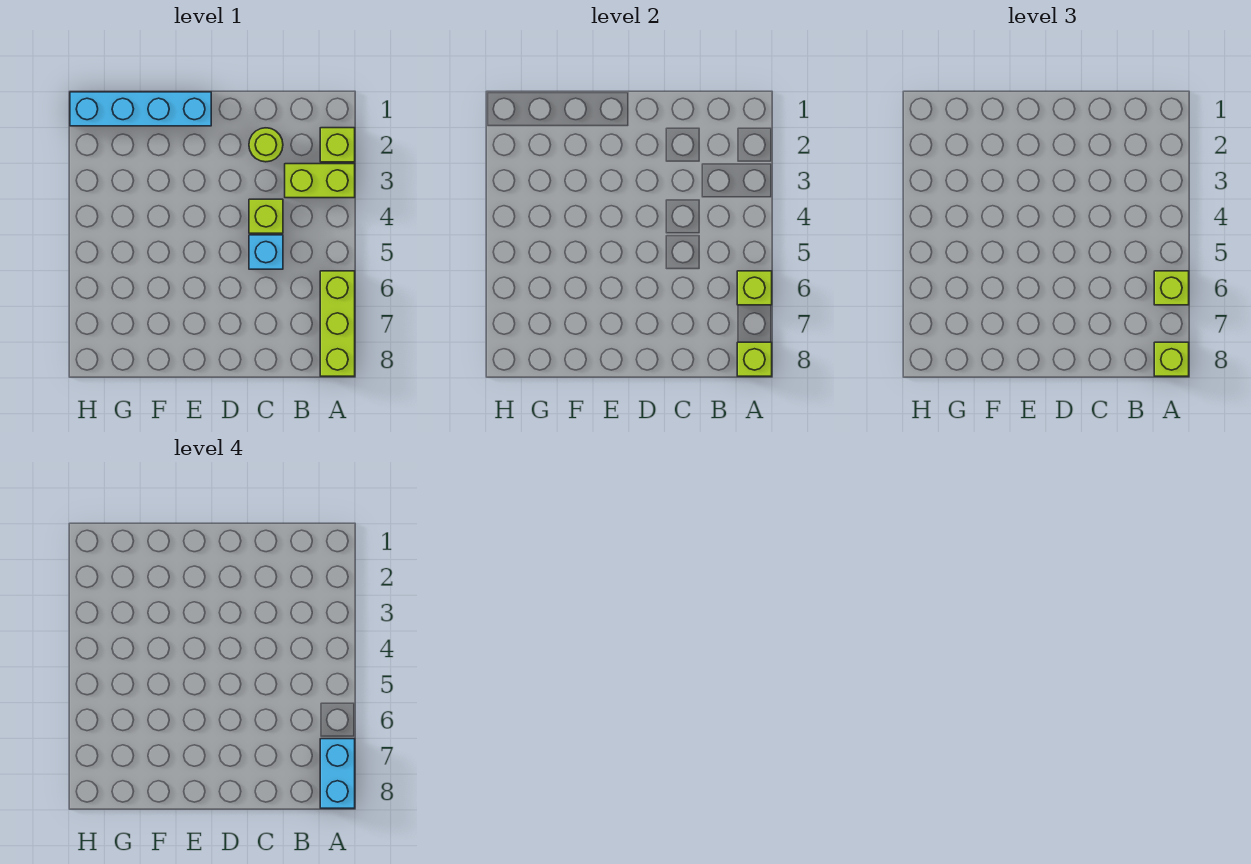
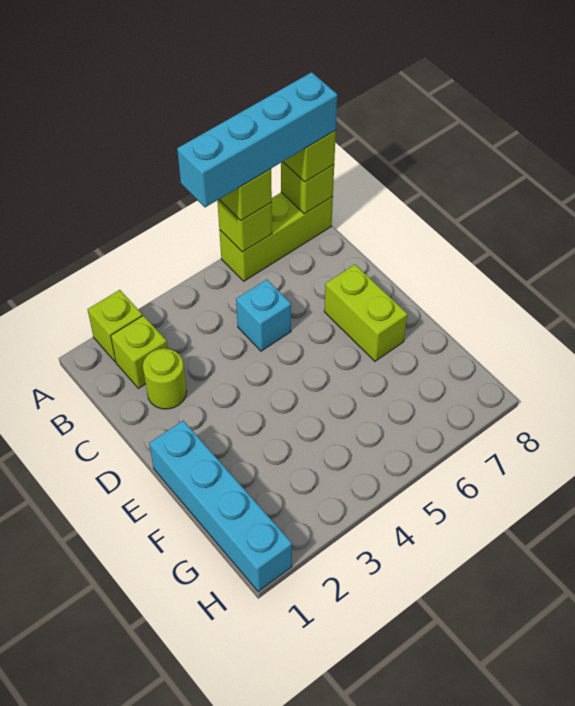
lime 1x2 brick [285,164,355,198] -> lime 1x2 brick moved to [324,265,407,361]
cyan 1x2 brick [320,739,355,808] -> cyan 1x4 brick [177,72,337,207]
lime 1x1 brick [249,199,283,233] -> lime 1x1 brick moved to [111,315,168,388]

